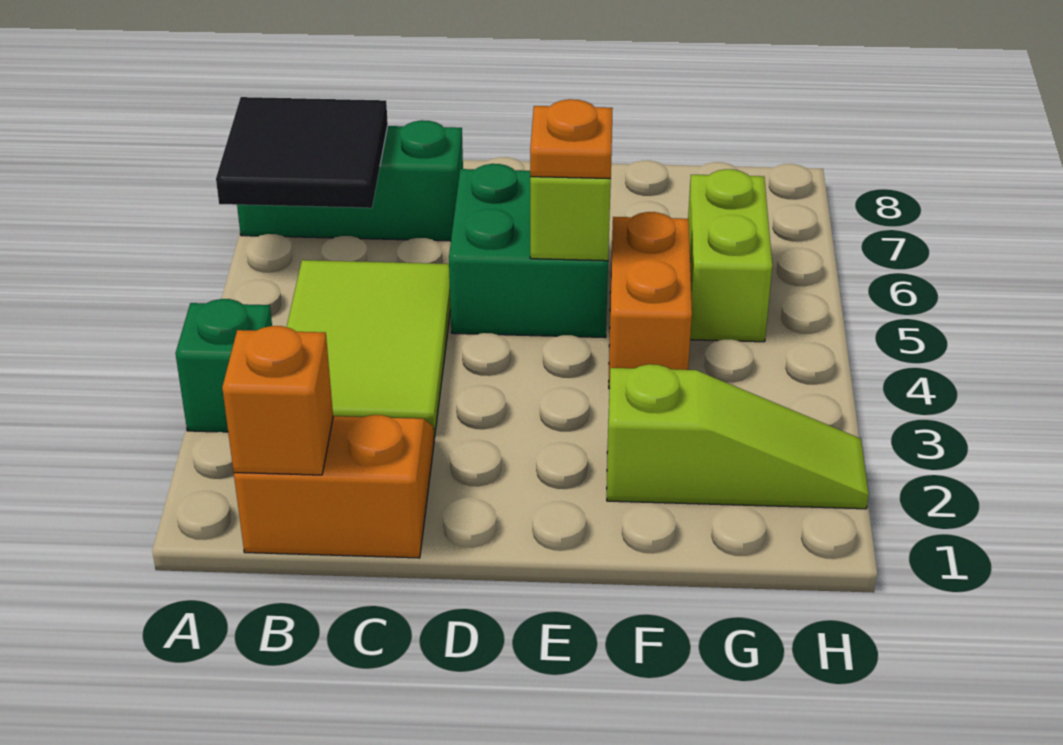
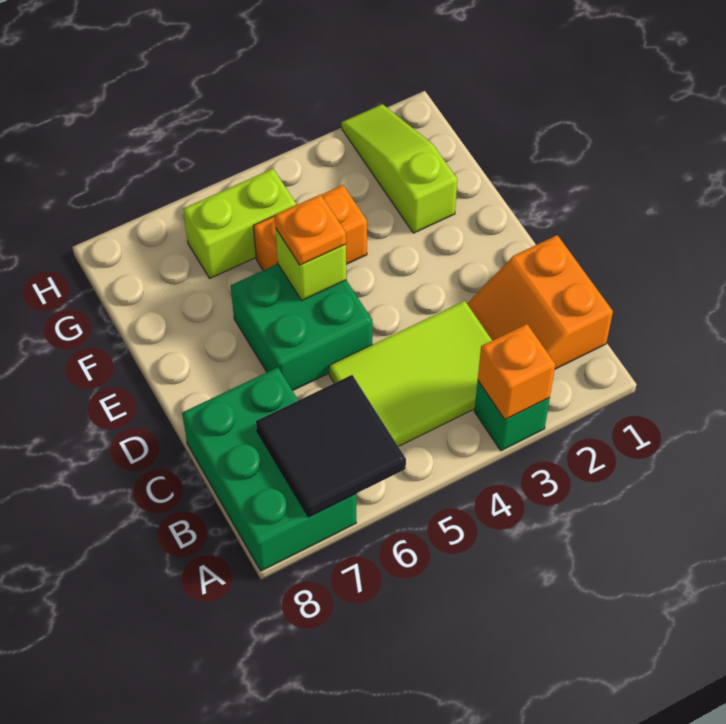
green 1x3 brick [237,120,463,241] -> green 2x3 brick [182,367,356,571]
orange 1x1 brick [222,326,333,475] -> orange 1x1 brick moved to [478,324,555,420]

